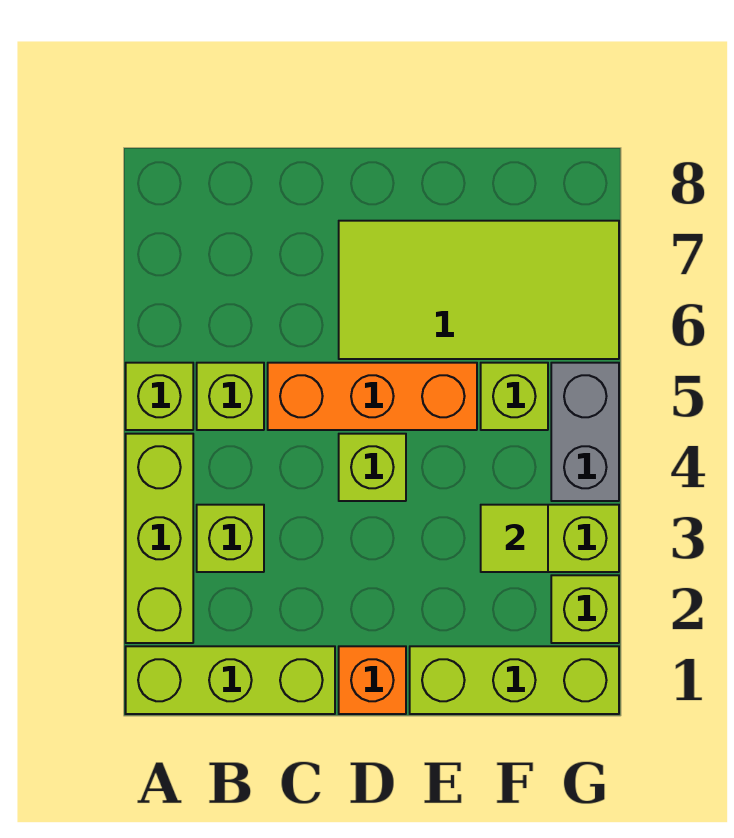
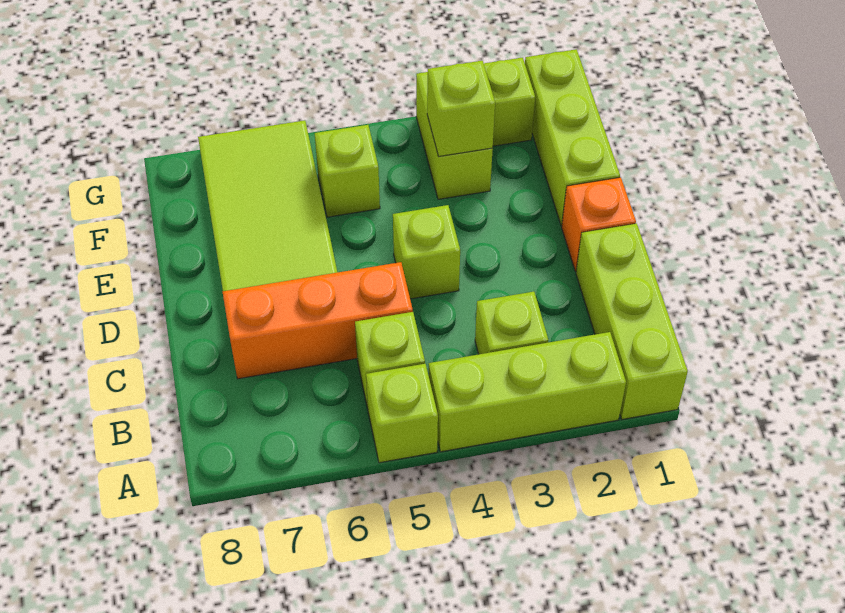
orange 1x3 brick [268,363,477,430] -> orange 1x3 brick turned to [223,262,413,379]
lime 1x1 tile [481,505,548,572] -> lime 1x1 brick [427,61,495,156]
grey 1x2 brick [551,363,619,501] -> none

